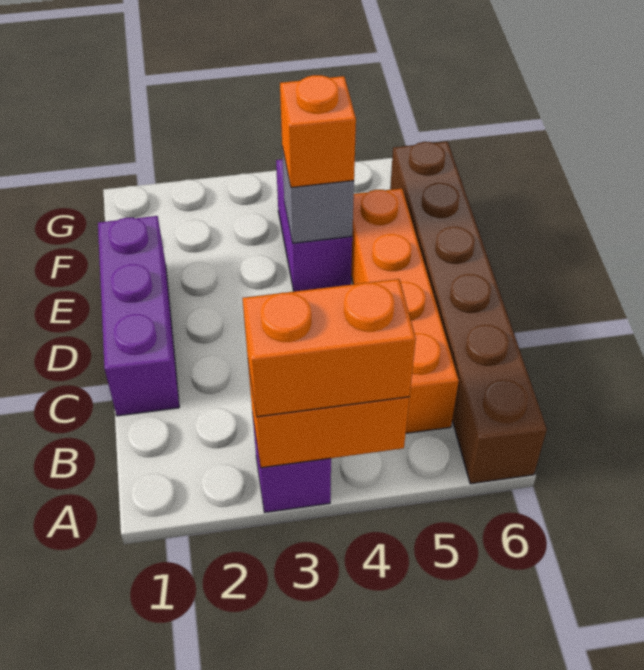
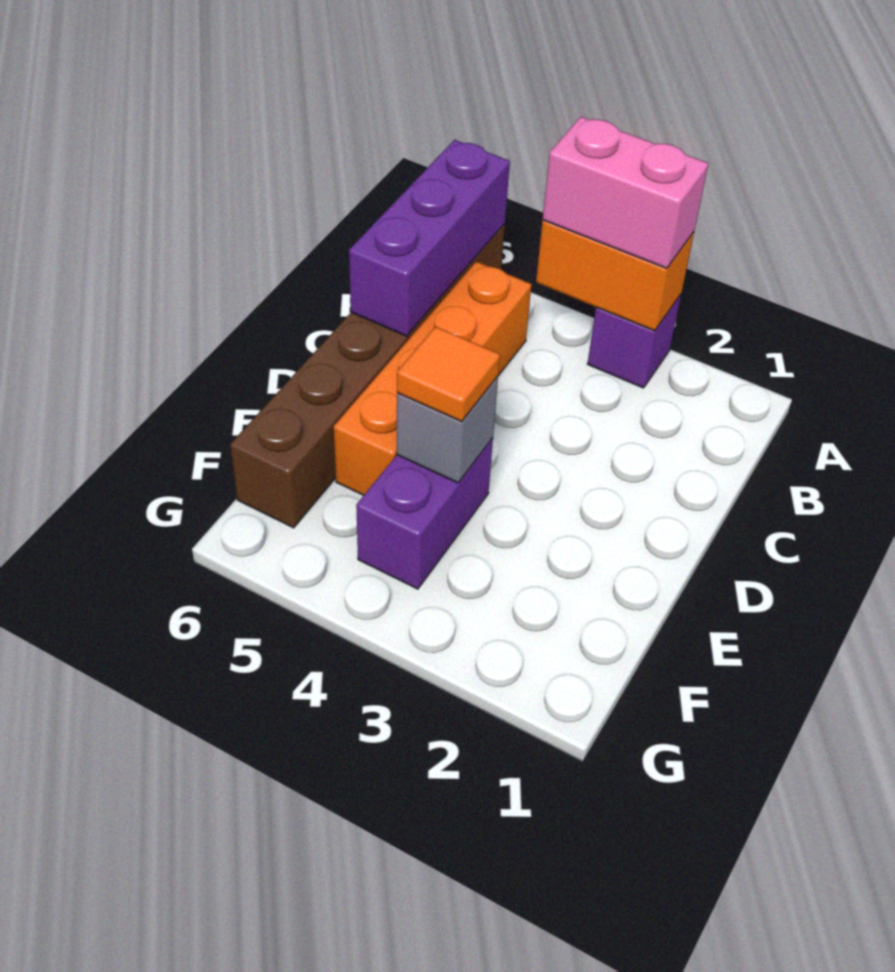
orange 1x2 brick [243,279,416,417] -> pink 1x2 brick [543,117,708,269]
purple 1x3 brick [98,216,179,416] -> purple 1x3 brick moved to [349,140,510,336]
orange 1x1 brick [280,75,356,187] -> orange 1x1 tile [397,327,500,421]

